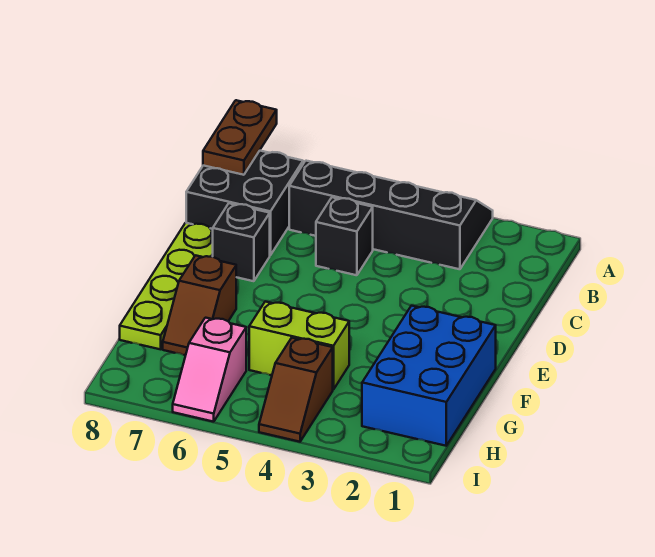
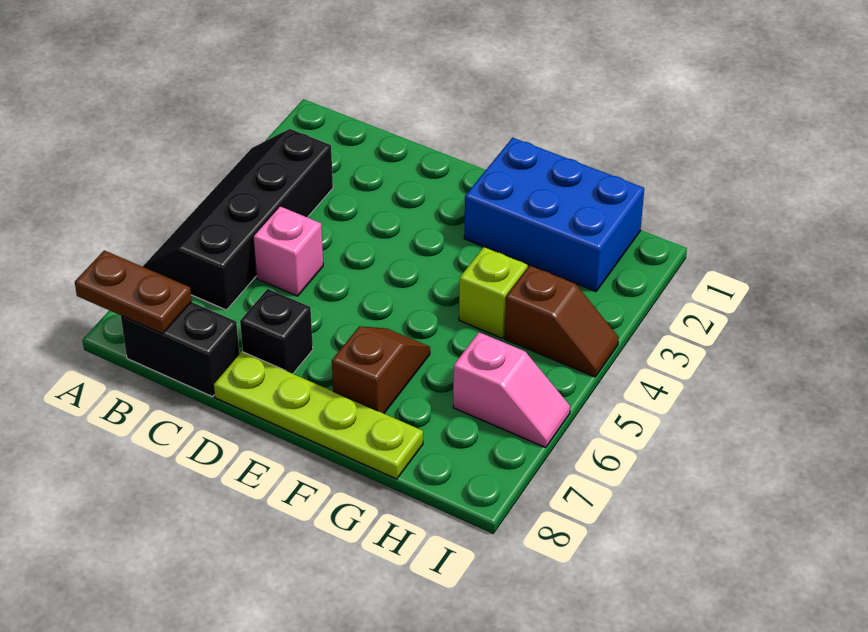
black 2x2 brick [186,151,303,255] -> black 1x2 brick [121,302,239,397]
black 1x1 brick [316,197,373,275] -> pink 1x1 brick [253,206,323,296]
brown 1x2 slope [163,255,236,355] -> brown 1x2 slope turned to [332,326,430,413]
lime 1x2 brick [249,302,349,390] -> lime 1x1 brick [459,247,528,338]

